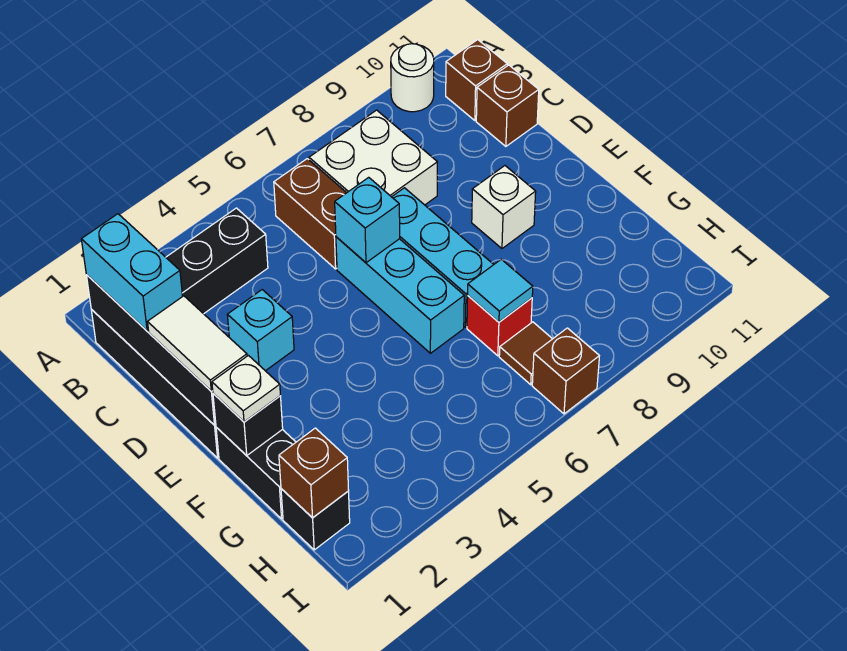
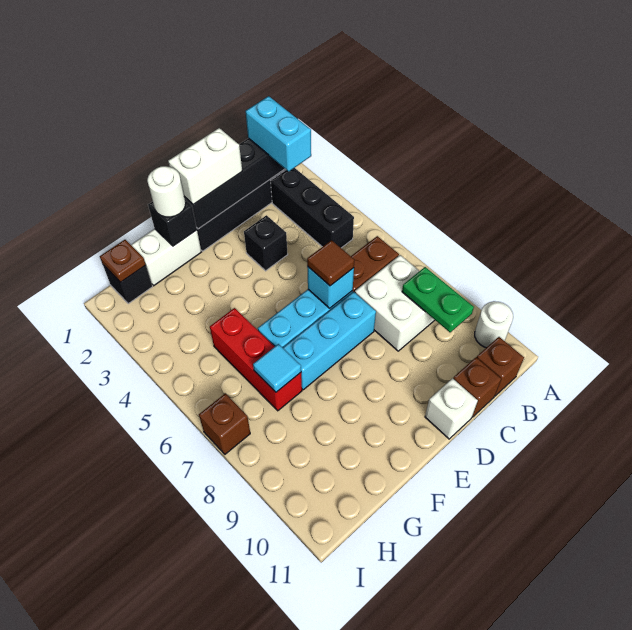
cyan 1x2 brick [81,214,183,331] -> cyan 1x2 brick turned to [245,96,311,171]
none -> green 1x2 plate [402,267,474,332]
white 1x2 tile [148,296,247,391] -> white 1x2 brick [168,128,242,205]
cyan 1x1 brick [227,290,294,371] -> black 1x1 brick [244,215,288,271]
white 1x1 brick [472,166,536,248] -> white 1x1 brick moved to [425,378,478,439]
black 1x2 brick [216,427,296,519] -> white 1x2 brick [131,229,201,286]
white 1x1 plate [212,355,280,422] -> white 1x1 round brick [147,166,186,217]
red 1x1 brick [467,296,532,356] -> red 1x3 brick [210,308,302,411]
brown 1x1 brick [279,428,349,518] -> brown 1x1 plate [100,240,146,282]
brown 1x1 tile [499,322,552,385] -> brown 1x1 tile moved to [307,240,354,286]

